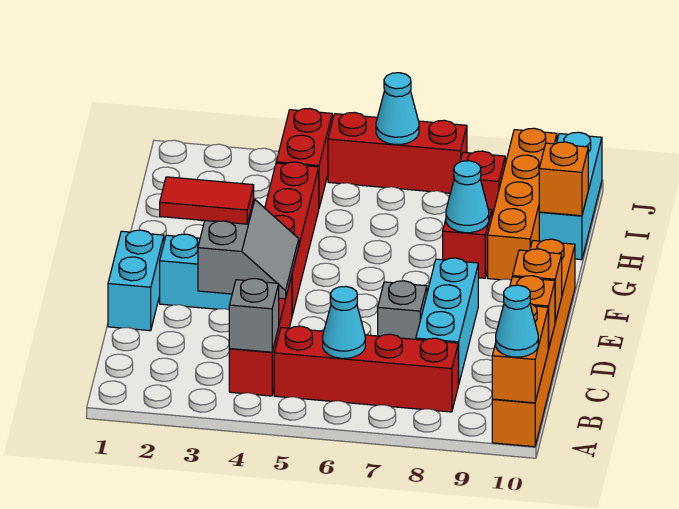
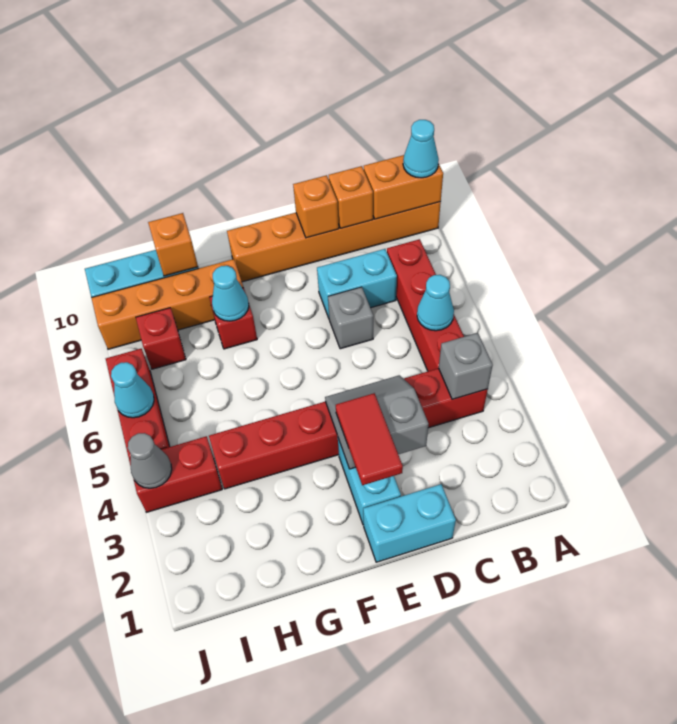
cyan 1x3 brick [416,258,478,385] -> cyan 1x2 brick [317,249,397,318]
none -> grey 1x1 cone [128,433,172,488]

